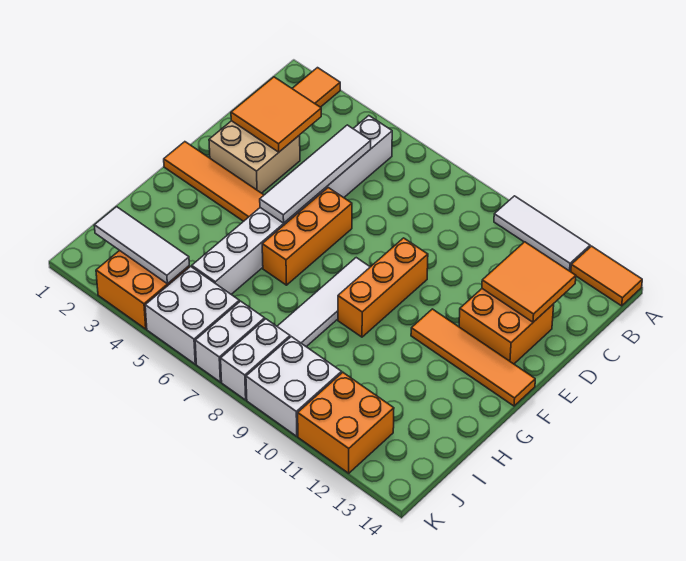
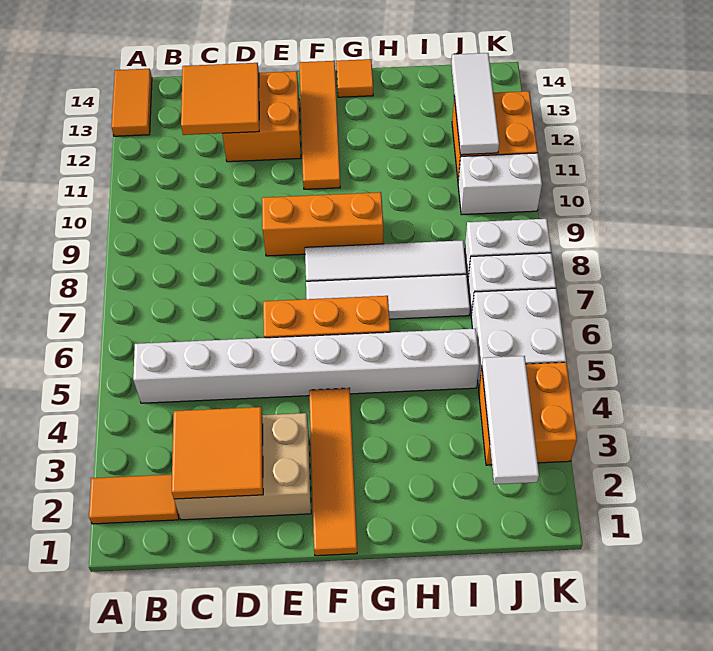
white 1x3 tile [494,196,590,271] -> white 1x3 tile moved to [451,53,499,155]
white 1x4 tile [260,125,371,223] -> white 1x4 tile moved to [306,274,470,319]
tan 2x2 brick [209,121,300,193] -> tan 2x3 brick [174,413,311,520]
none -> orange 1x1 tile [336,59,373,97]
white 2x2 brick [246,337,342,436] -> white 1x2 brick [458,153,542,215]

